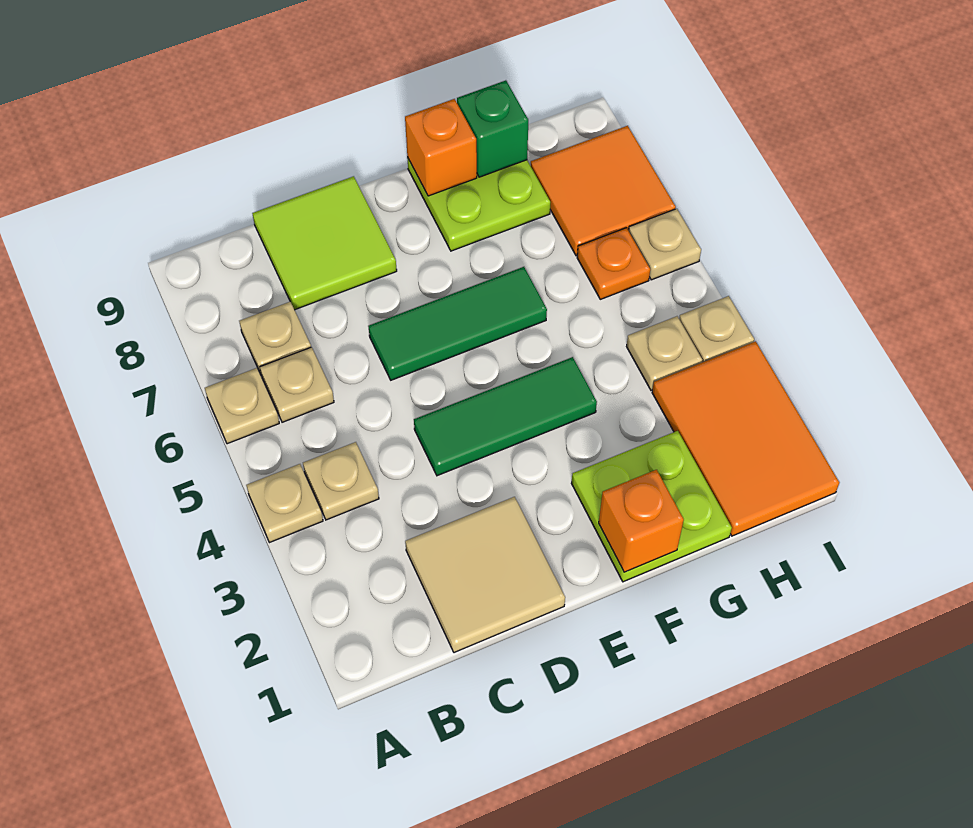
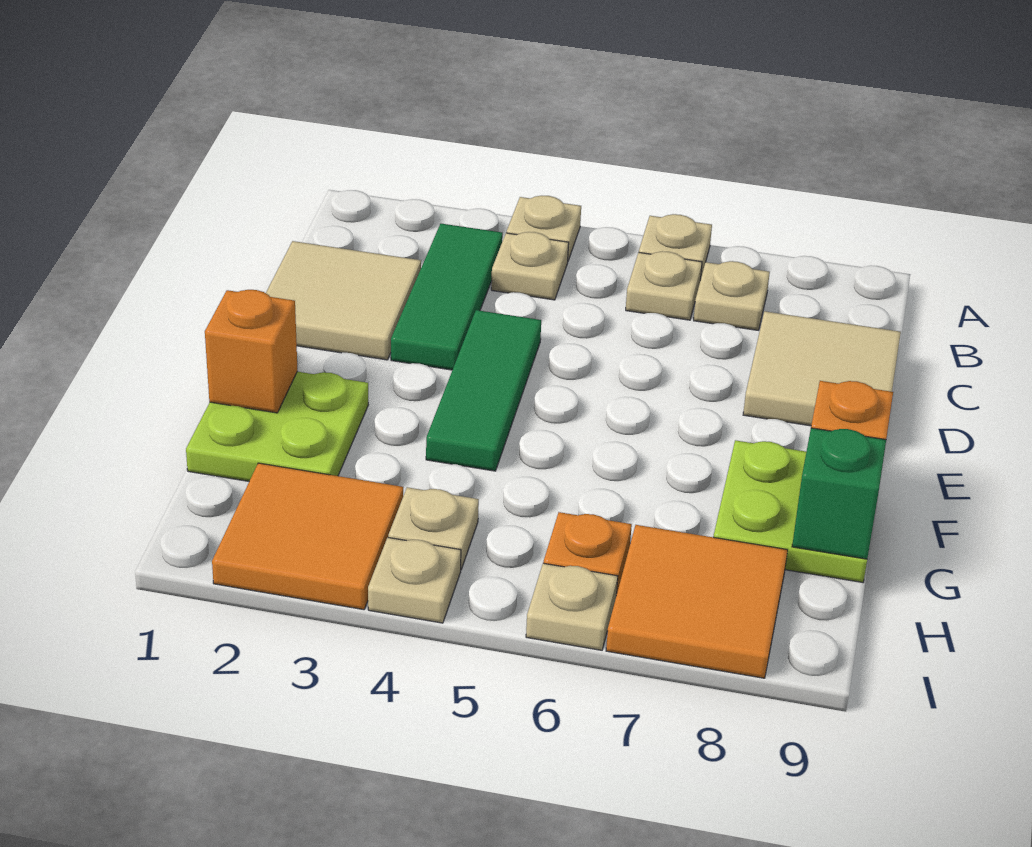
lime 2x2 tile [252,176,397,310] -> tan 2x2 tile [743,311,901,426]
green 1x3 tile [368,267,547,380] -> green 1x3 tile moved to [391,224,503,370]
orange 2x3 tile [652,341,839,536] -> orange 2x2 tile [212,463,403,610]

